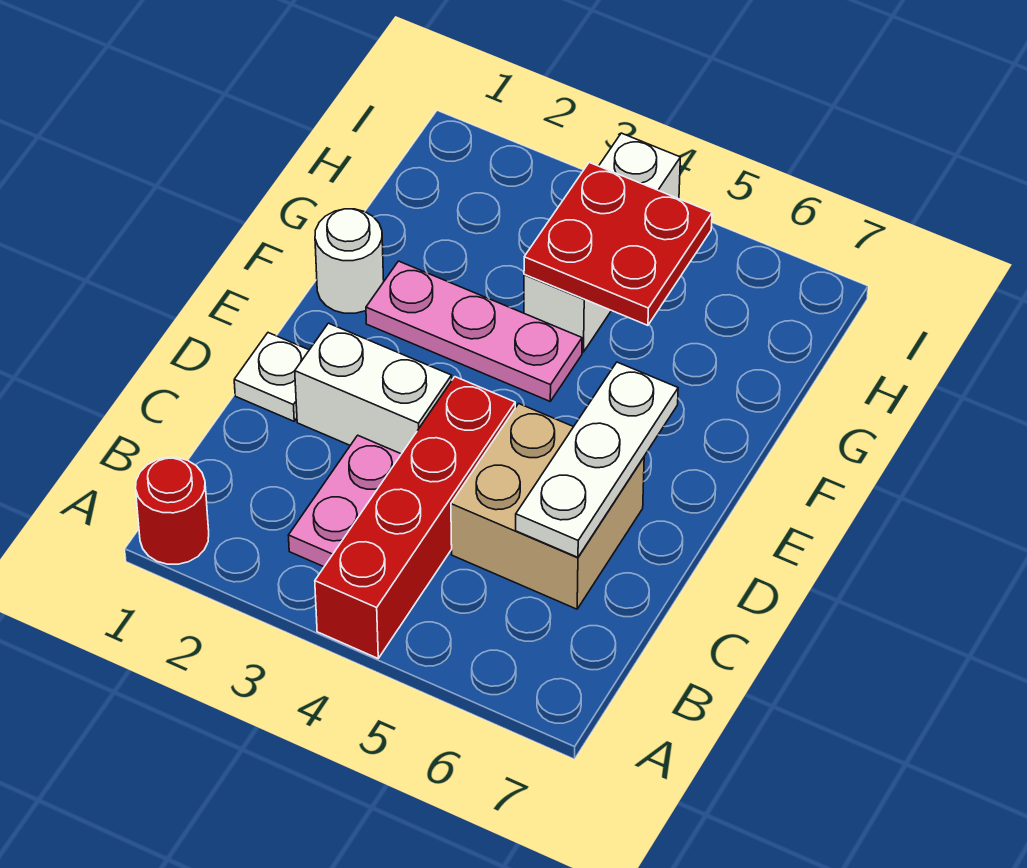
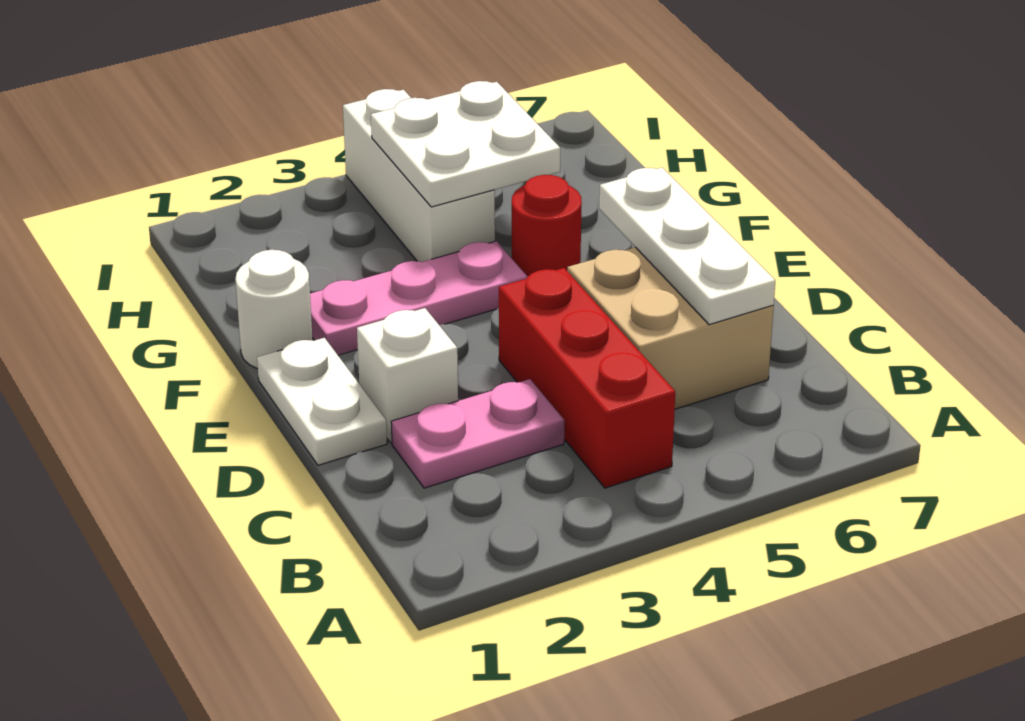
red 1x1 round brick [136,458,209,564] -> red 1x1 round brick moved to [512,175,582,276]
red 1x4 brick [315,377,515,658] -> red 1x3 brick [499,268,675,488]
pink 1x2 plate [288,435,401,567] -> pink 1x2 plate turned to [391,379,564,488]
white 1x1 plate [234,333,309,421] -> white 1x2 plate [257,338,387,465]
white 1x2 brick [295,323,452,454] -> white 1x1 brick [357,308,458,443]
red 2x2 plate [524,163,712,325] -> white 2x2 plate [371,81,560,207]

